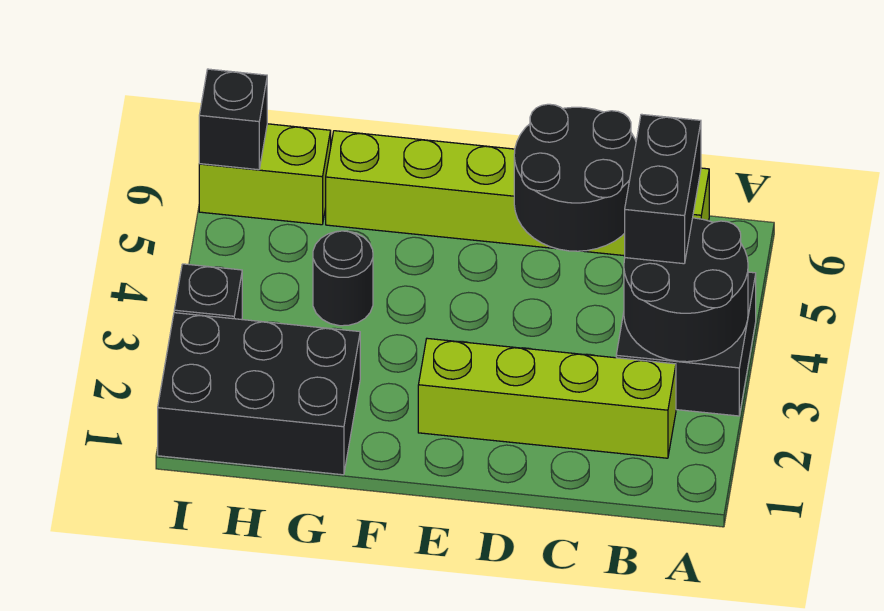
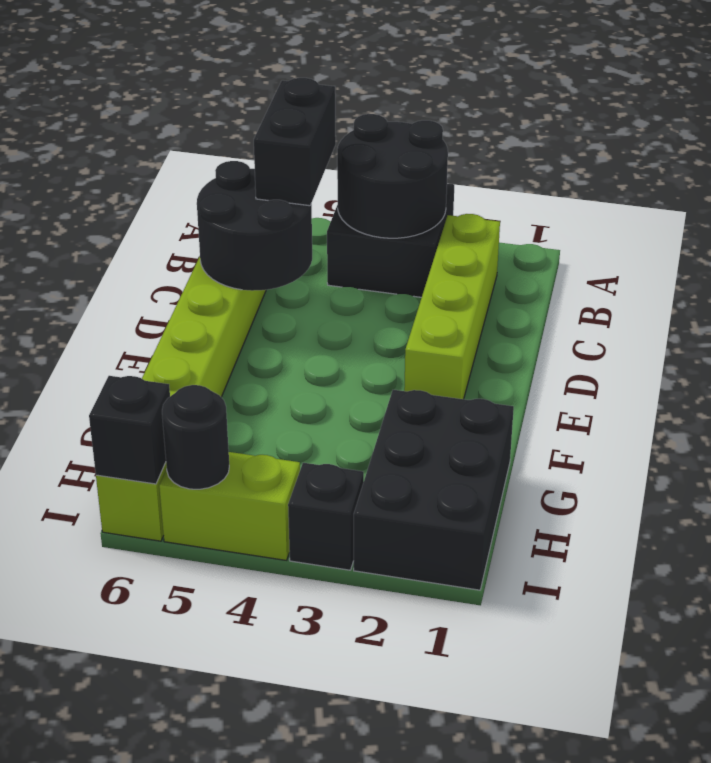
black 1x2 brick [625,114,701,264] -> black 1x2 brick turned to [254,78,336,206]
black 1x1 round brick [313,231,373,326] -> black 1x1 round brick moved to [162,385,229,489]
none -> lime 1x2 brick [159,452,300,560]

